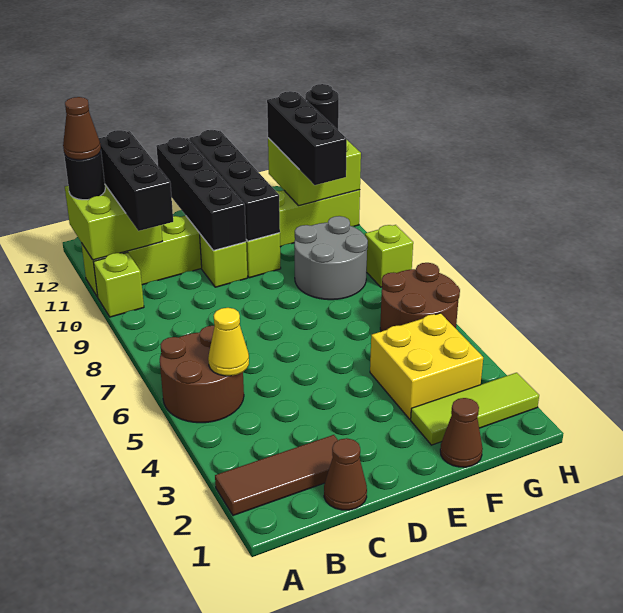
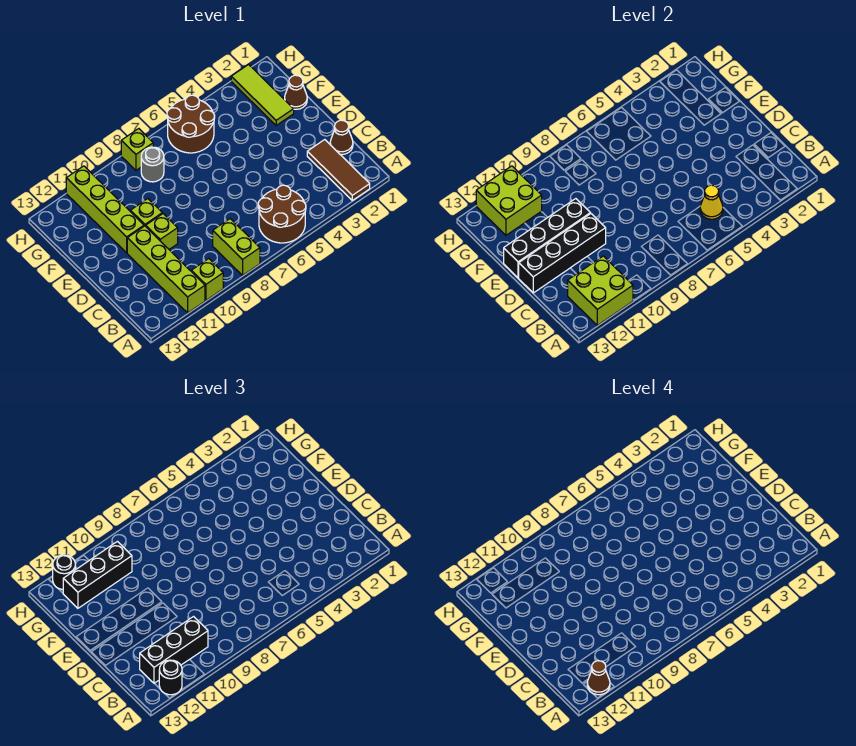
none -> lime 1x2 brick [213,219,260,275]
yellow 2x2 brick [370,313,483,419] -> none
grey 2x2 round brick [294,216,368,300] -> grey 1x1 round brick [141,147,164,182]

